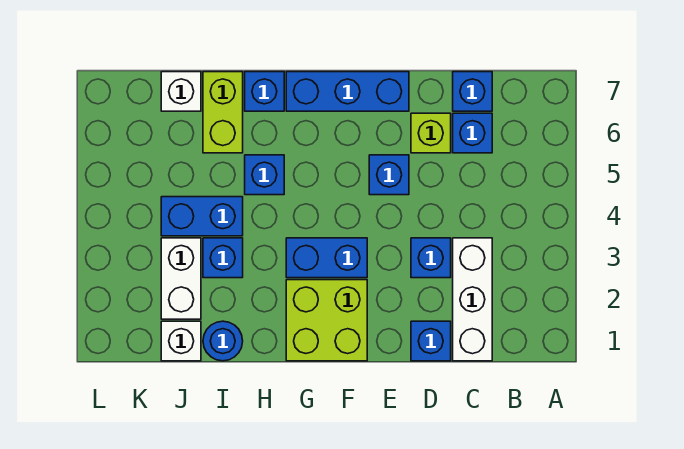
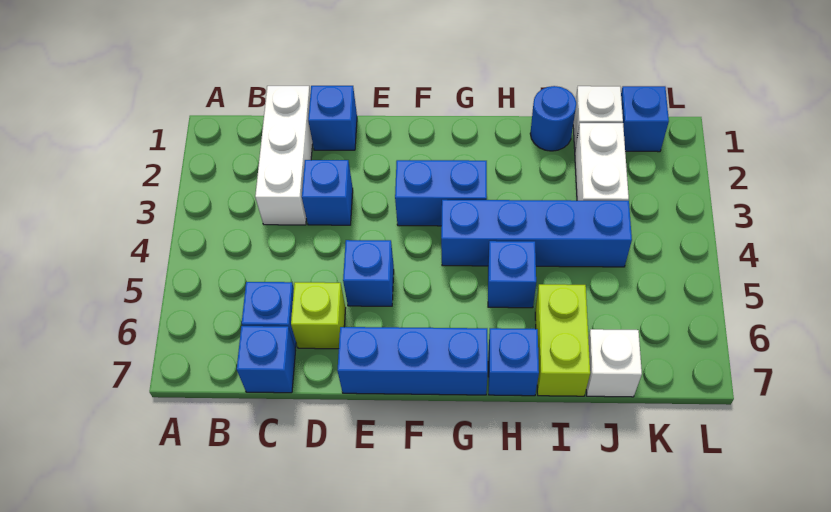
lime 2x2 brick [286,280,367,361] -> none
blue 1x1 brick [203,238,243,278] -> blue 1x1 brick moved to [621,86,669,152]
blue 1x2 brick [161,197,243,236] -> blue 1x4 brick [441,200,632,267]

